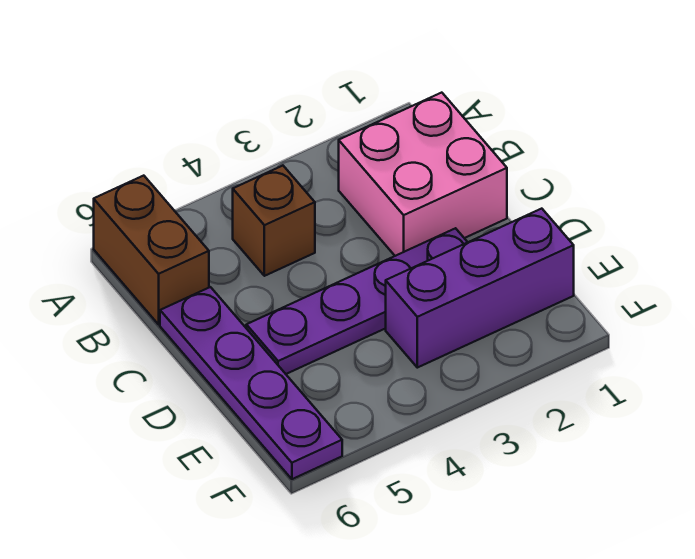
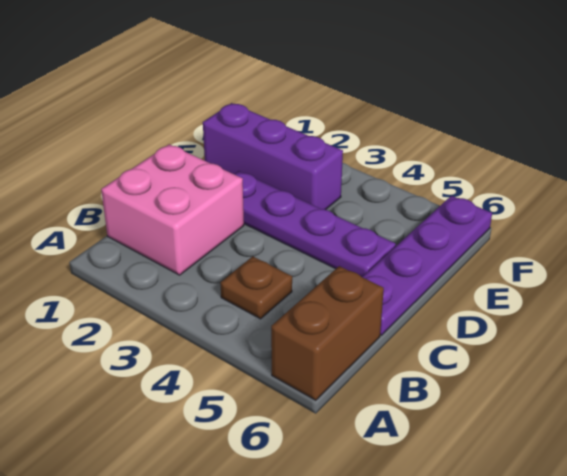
brown 1x1 brick [233,166,315,276] -> brown 1x1 plate [220,256,292,319]

